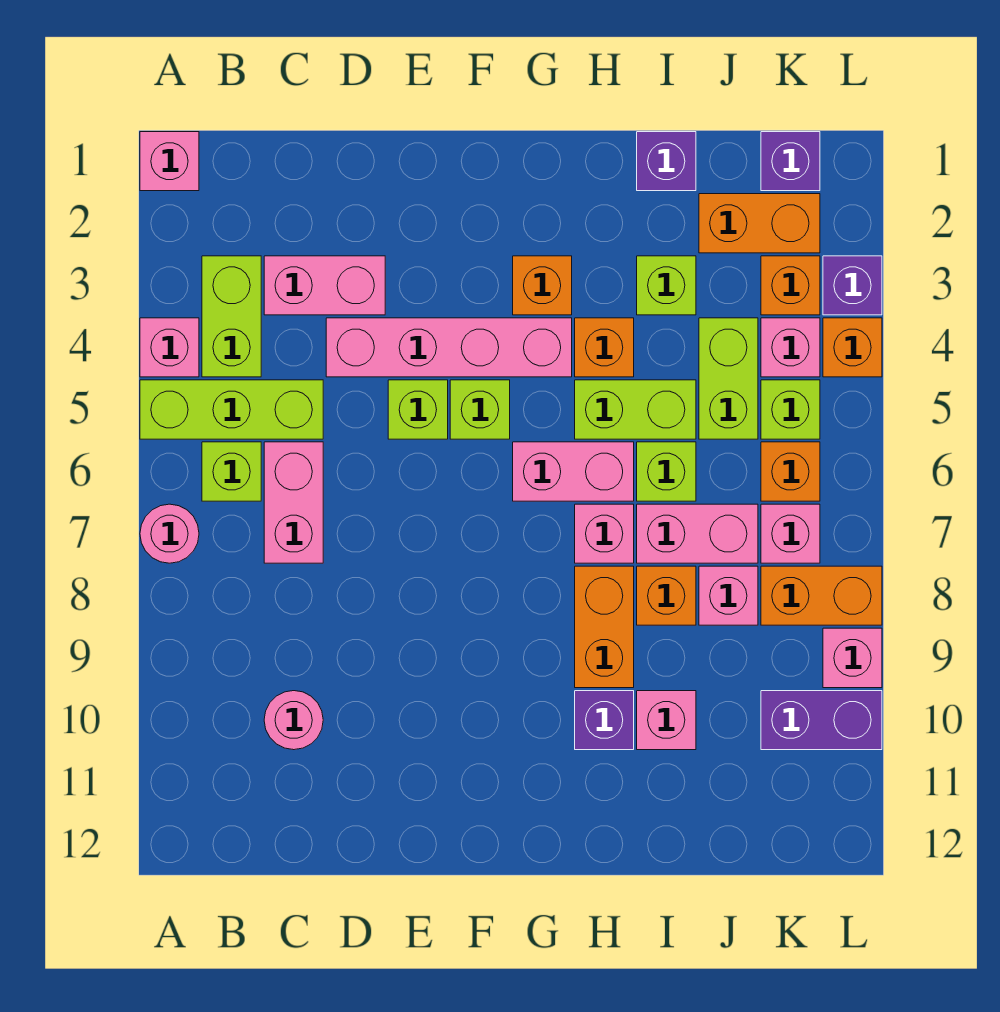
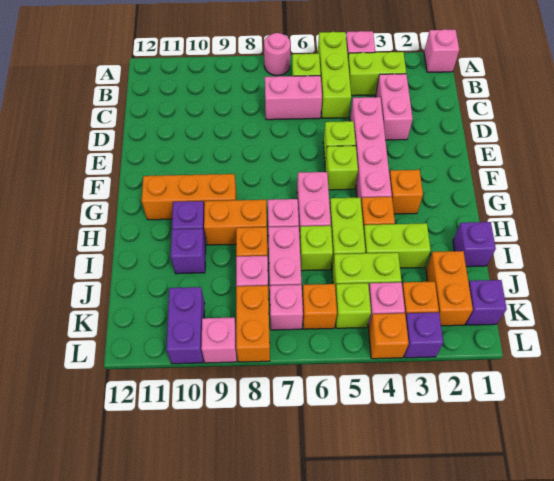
pink 1x1 round brick [264,691,323,750] -> none
none -> orange 1x3 brick [142,174,236,220]
lime 1x1 brick [637,256,696,315] -> lime 1x2 brick [364,223,431,268]
pink 1x1 brick [637,691,696,750] -> purple 1x1 brick [171,229,206,274]

